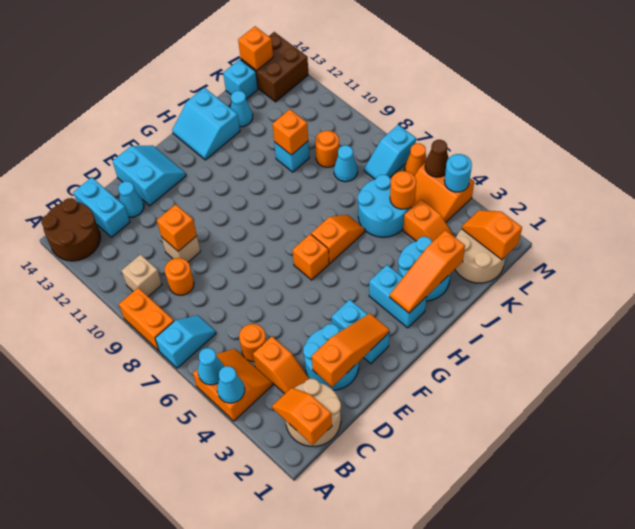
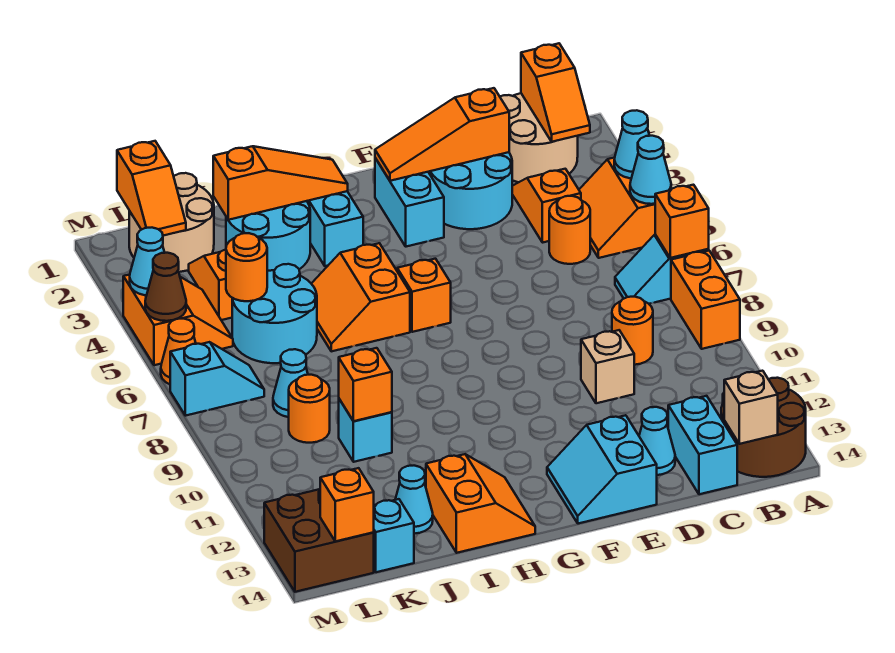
tan 1x1 brick [122,255,162,296] -> tan 1x1 brick moved to [724,371,778,444]
orange 1x1 brick [157,204,197,251] -> orange 1x1 brick moved to [655,185,709,258]
orange 1x2 slope [311,215,365,263] -> orange 2x2 slope [311,243,410,351]
cyan 2x2 slope [172,88,240,160] -> orange 2x2 slope [426,454,535,553]
cyan 1x1 round brick [444,154,472,192] -> cyan 1x1 cone [130,228,165,295]

